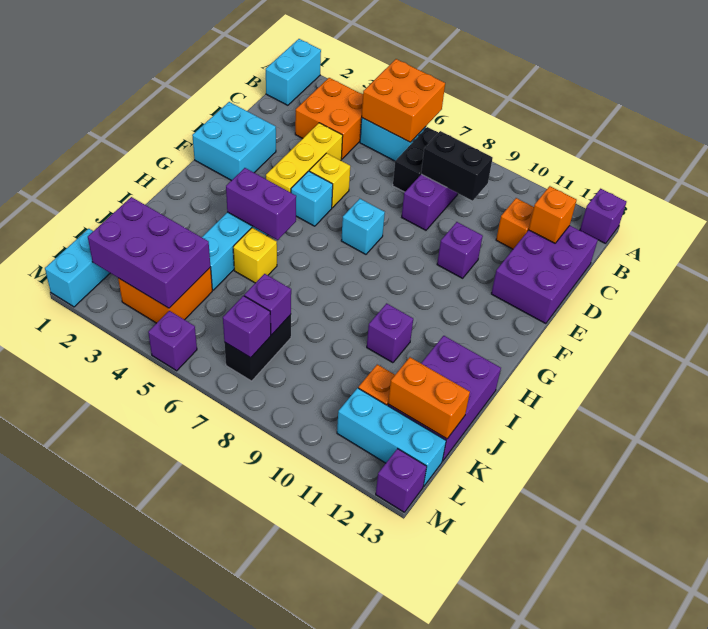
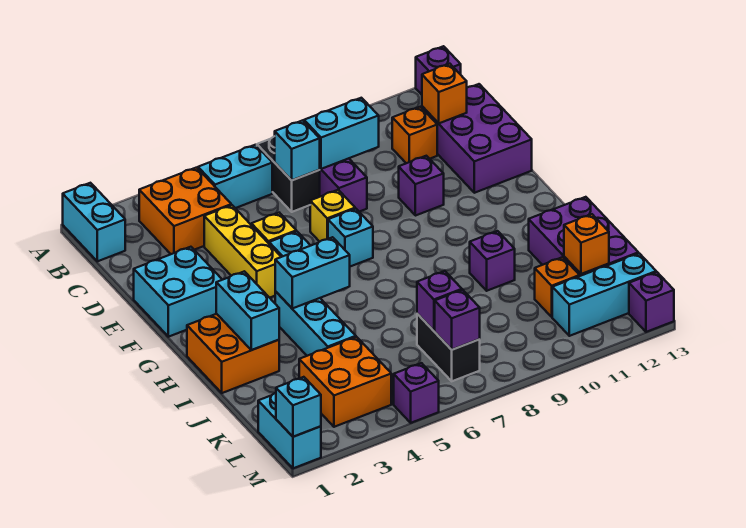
orange 2x2 brick [362,59,445,142] -> orange 2x2 brick moved to [187,314,279,393]
none -> cyan 1x1 brick [275,120,320,180]
black 1x2 brick [421,131,493,201] -> cyan 1x2 brick [304,98,379,169]
none -> cyan 1x2 brick [216,271,279,350]
purple 1x2 brick [226,168,296,240] -> cyan 1x2 brick [275,237,350,308]
yellow 1x1 brick [233,228,277,283] -> yellow 1x1 brick moved to [310,190,355,242]
purple 2x3 brick [88,197,210,308] -> none
orange 1x2 brick [388,357,470,439] -> orange 1x1 brick [564,214,609,274]
none -> cyan 1x1 brick [276,377,321,437]

